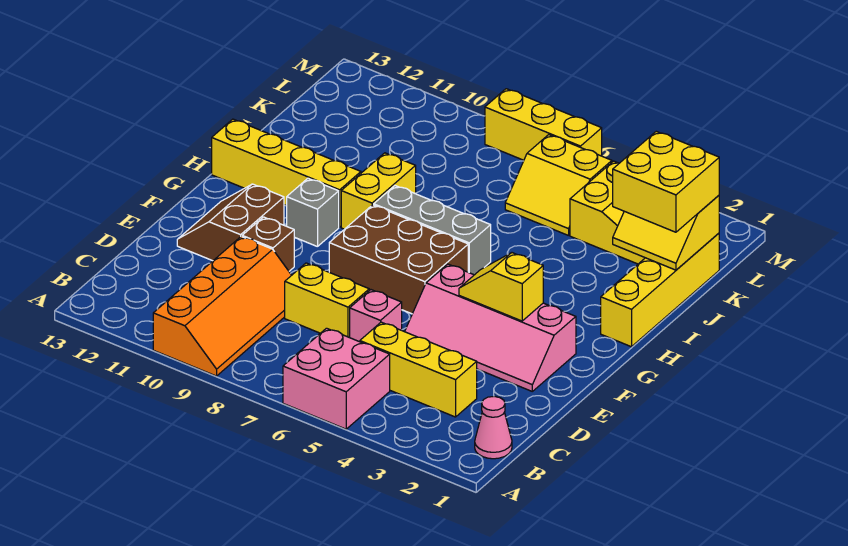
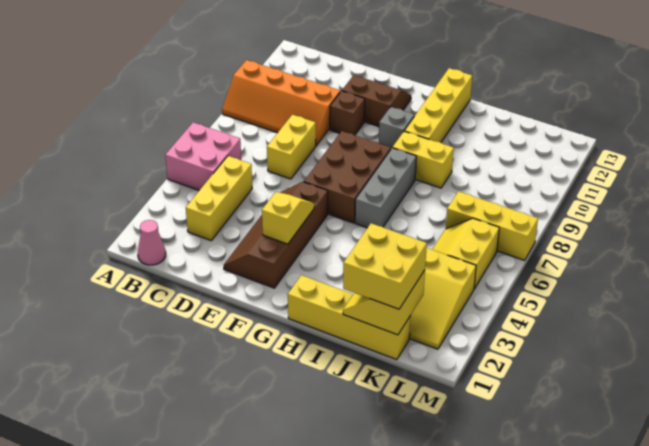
pink 1x1 brick [350,290,402,342] -> none
pink 2x4 slope [405,264,576,391] -> brown 2x4 slope [224,182,328,288]
yellow 1x3 brick [485,89,602,160] -> yellow 1x3 brick turned to [446,191,538,260]

